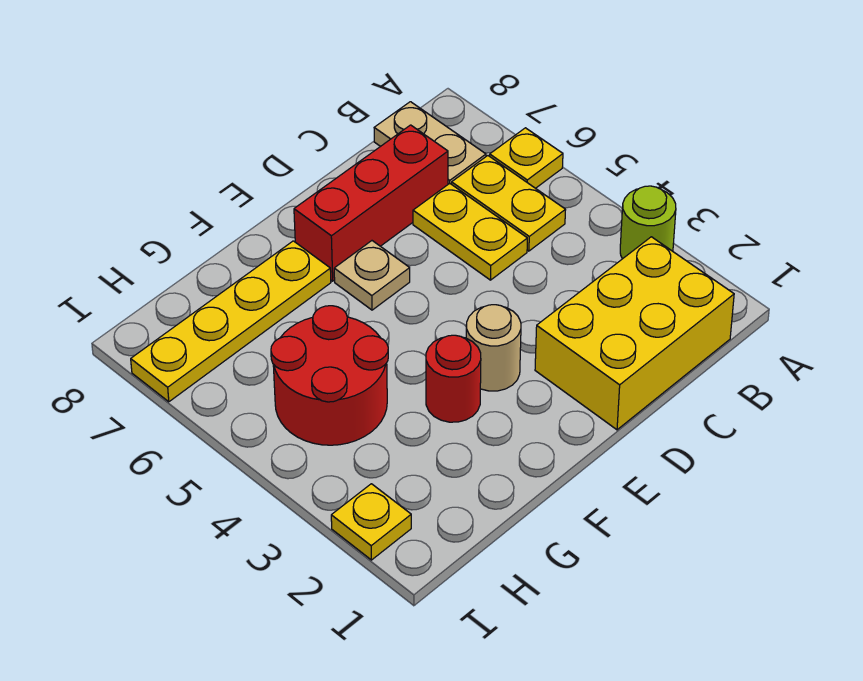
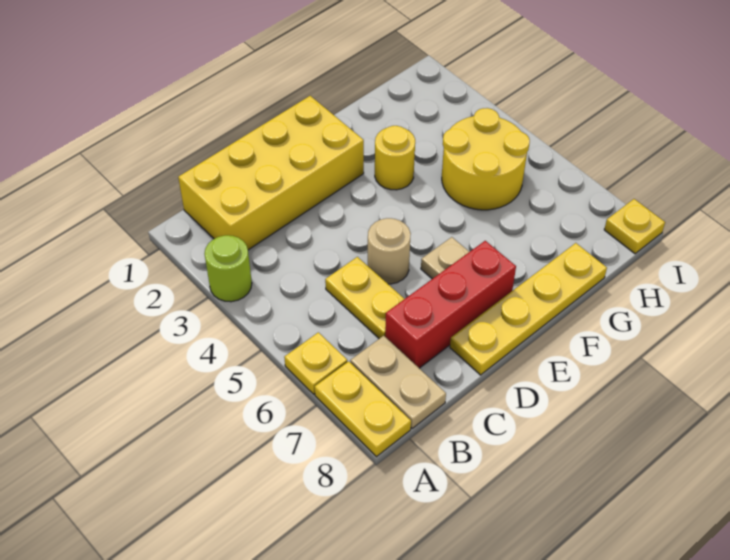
yellow 2x3 brick [535,237,734,430] -> yellow 2x4 brick [178,96,364,250]
yellow 1x2 plate [452,156,565,251] -> yellow 1x2 plate moved to [315,361,411,457]
tan 1x1 round brick [466,305,521,391] -> tan 1x1 round brick moved to [368,218,411,284]
red 1x1 round brick [426,335,481,422] -> yellow 1x1 round brick [375,126,415,190]
yellow 1x4 plate [131,241,331,402] -> yellow 1x4 plate moved to [450,243,607,375]
red 2x2 round brick [271,306,388,445] -> yellow 2x2 round brick [442,108,530,210]
yellow 1x1 plate [331,484,411,560] -> yellow 1x1 plate moved to [604,199,665,254]

